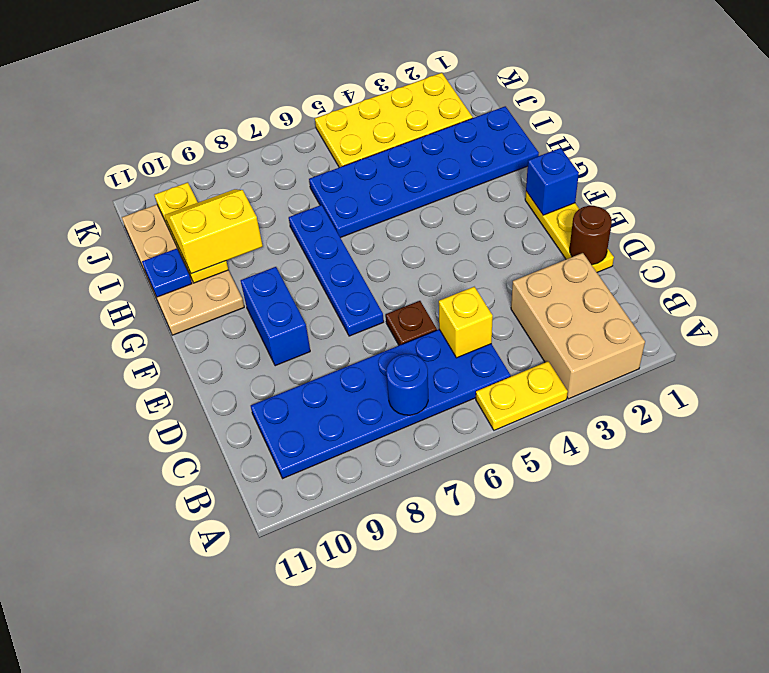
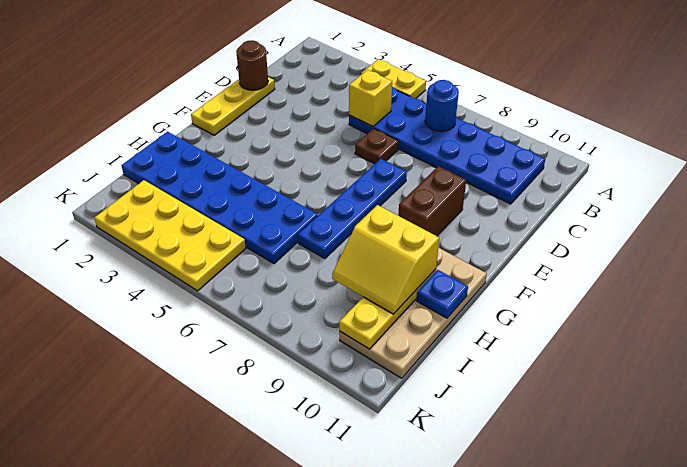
tan 2x3 brick [511,253,645,399] -> none
blue 1x2 brick [241,267,310,366] -> brown 1x2 brick [398,166,466,236]
blue 1x1 brick [526,148,579,215] -> none

